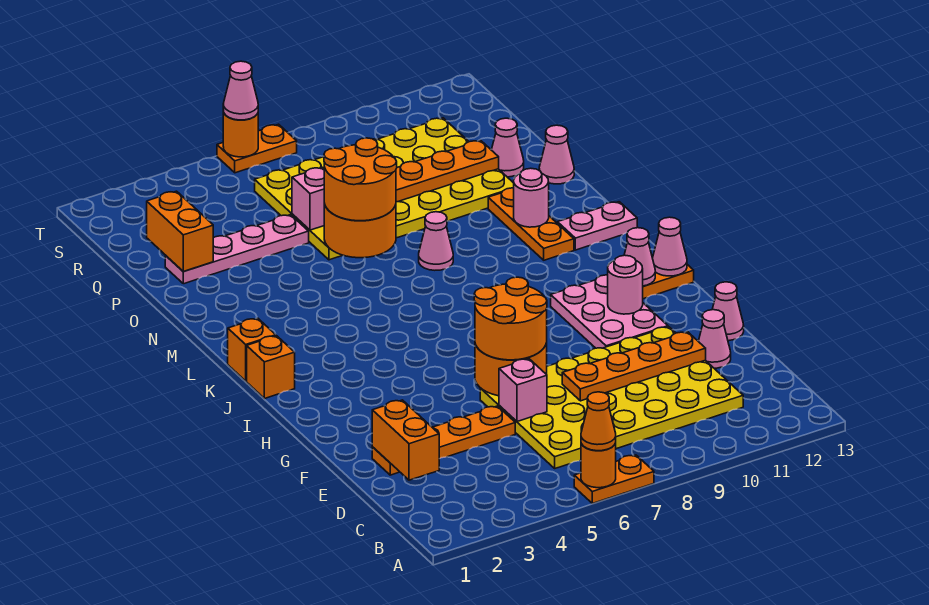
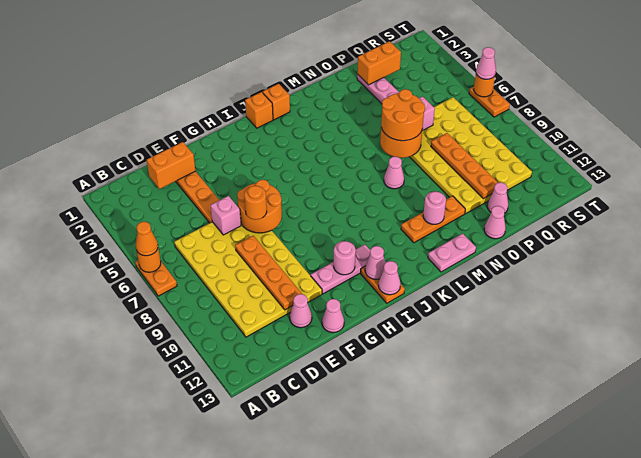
orange 2x2 round brick [474,277,547,360] -> orange 1x1 round brick [244,186,267,220]
pink 2x3 plate [551,275,668,348] -> pink 1x3 plate [311,245,370,294]
pink 1x2 plate [558,202,637,250] -> pink 1x2 plate turned to [428,234,476,272]

